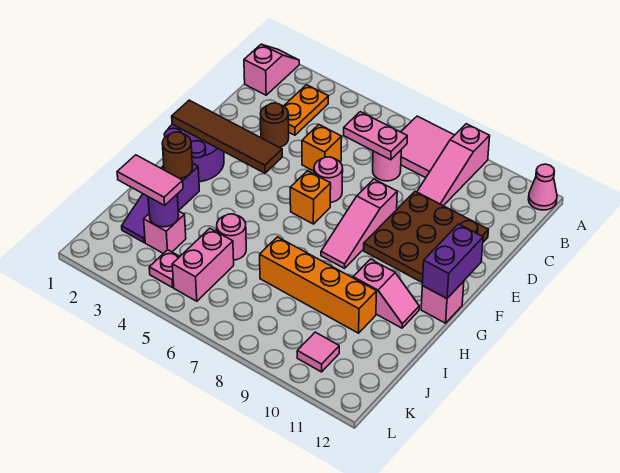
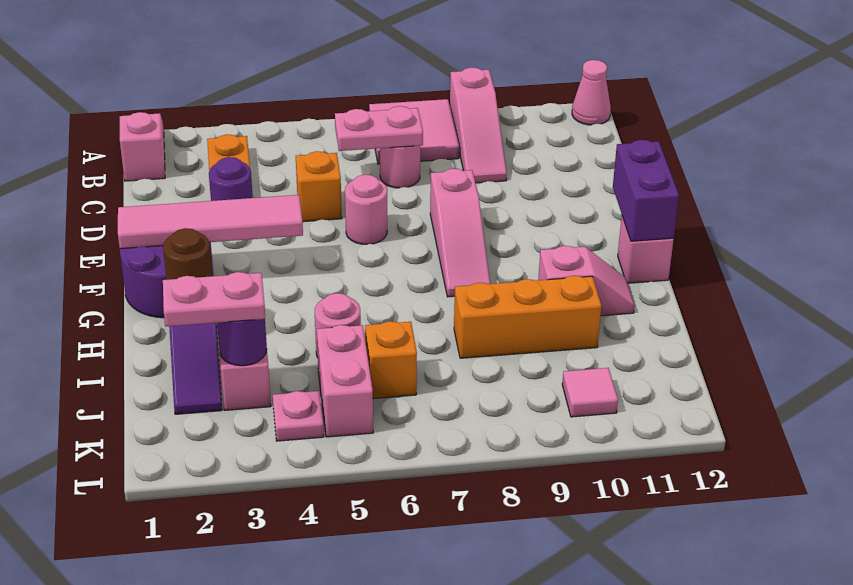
brown 1x1 round brick [260,103,289,148] -> purple 1x1 round brick [209,157,253,201]
brown 3x3 plate [364,191,488,283] -> none
brown 1x4 tile [172,100,282,173] -> pink 1x4 tile [118,195,303,249]
orange 1x1 brick [290,171,331,224] -> orange 1x1 brick moved to [365,321,417,399]
orange 1x4 brick [260,237,377,333] -> orange 1x3 brick [454,276,601,358]
pink 1x2 tile [117,155,183,205] -> pink 1x2 plate [163,272,265,326]

